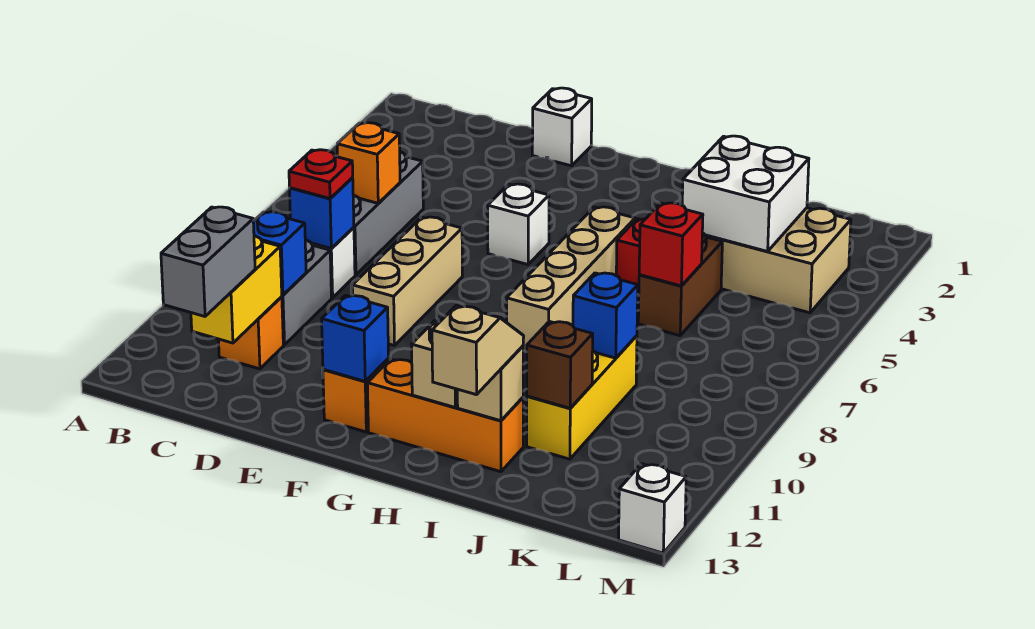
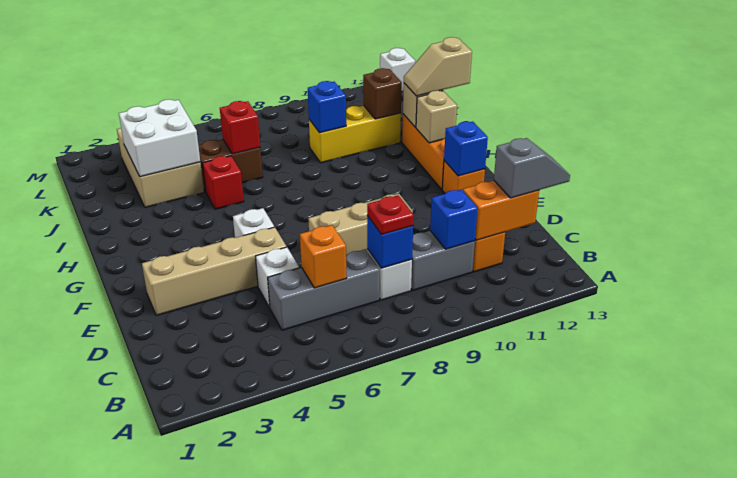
yellow 1x2 brick [191,236,282,343] -> orange 1x2 brick [463,180,539,240]
grey 1x2 brick [161,207,255,316] -> grey 1x2 slope [494,138,570,198]
white 1x1 brick [532,88,592,166] -> white 1x1 brick moved to [256,247,299,308]
tan 1x4 brick [507,207,635,352] -> tan 1x4 brick moved to [142,227,287,315]

